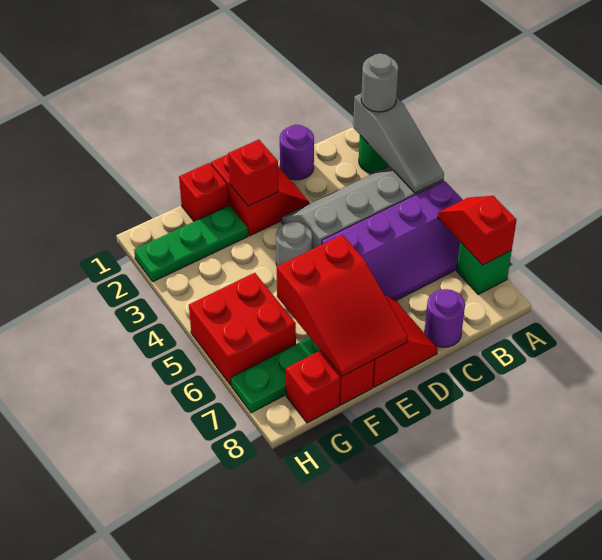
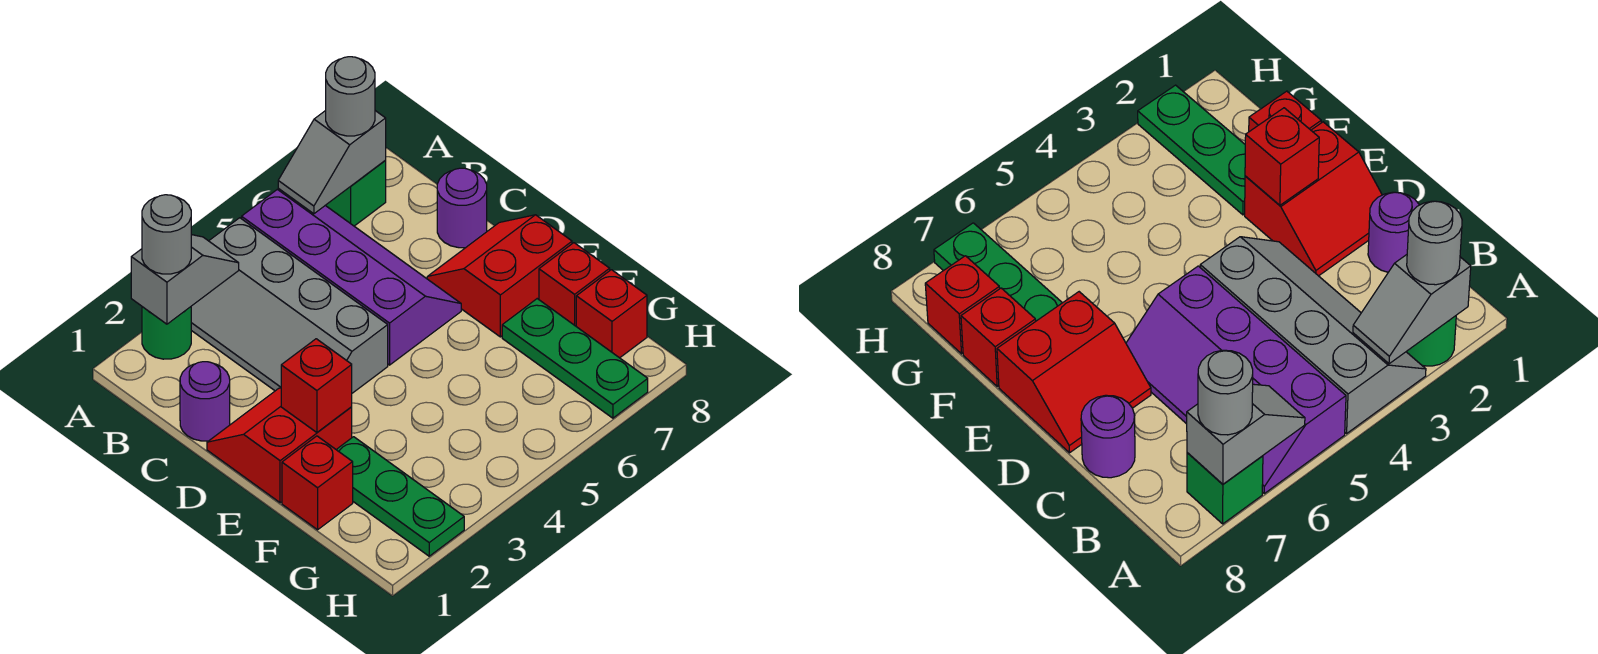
grey 1x3 slope [353,94,444,193] -> grey 1x2 slope [131,235,239,324]
red 1x2 slope [438,196,517,265] -> grey 1x2 slope [278,111,386,214]
grey 1x1 round brick [276,222,312,266] -> grey 1x1 round brick moved to [326,57,375,136]
red 2x3 slope [277,235,408,376] -> none
red 2x2 brick [189,273,296,385] -> none

